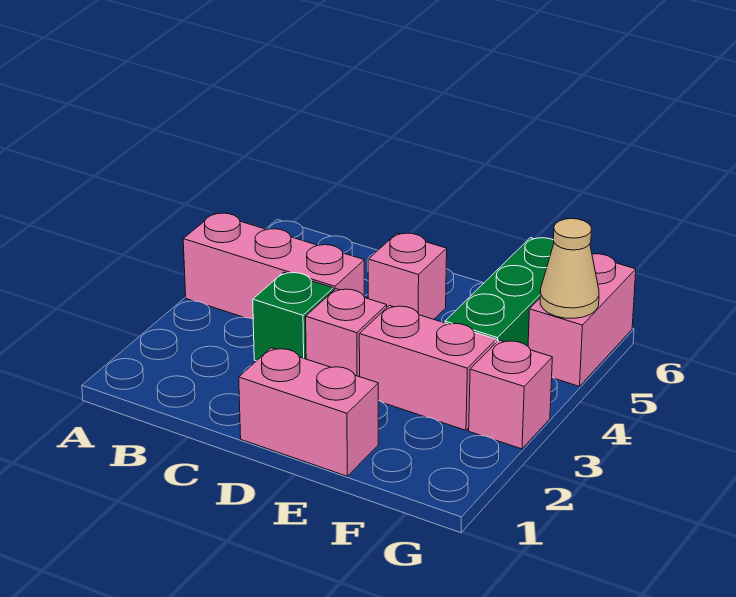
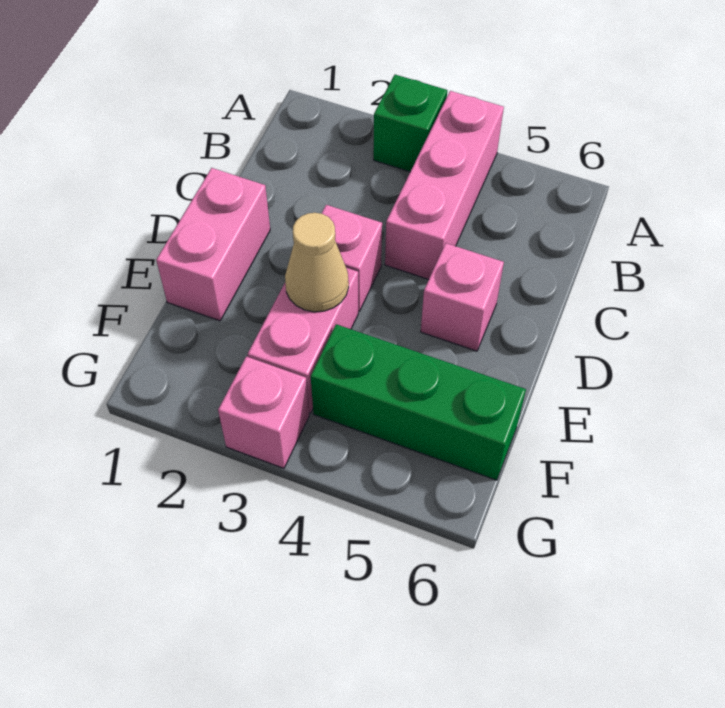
green 1x1 brick [253,272,333,361] -> green 1x1 brick moved to [373,75,447,172]
pink 1x2 brick [528,254,636,386] -> none
tan 1x1 cone [540,219,599,318] -> tan 1x1 cone moved to [285,213,349,312]

